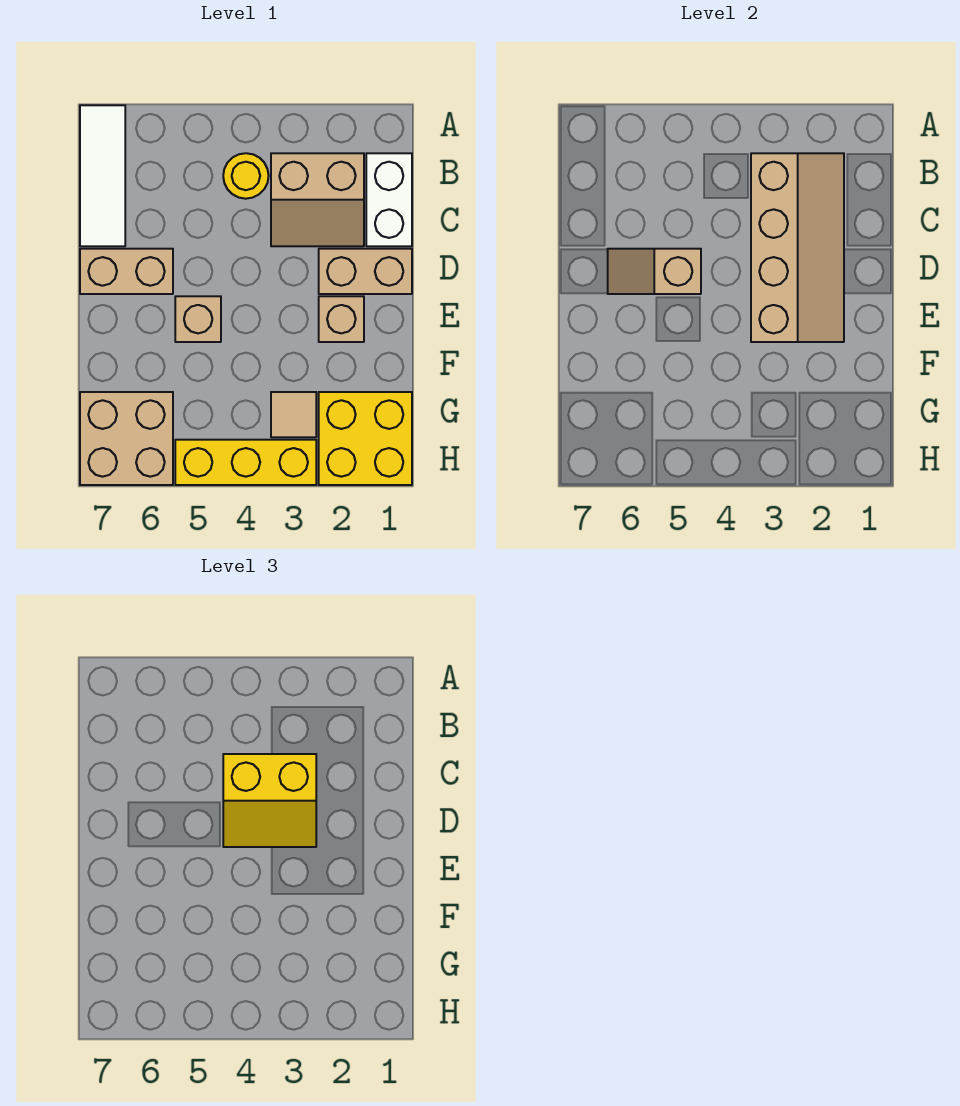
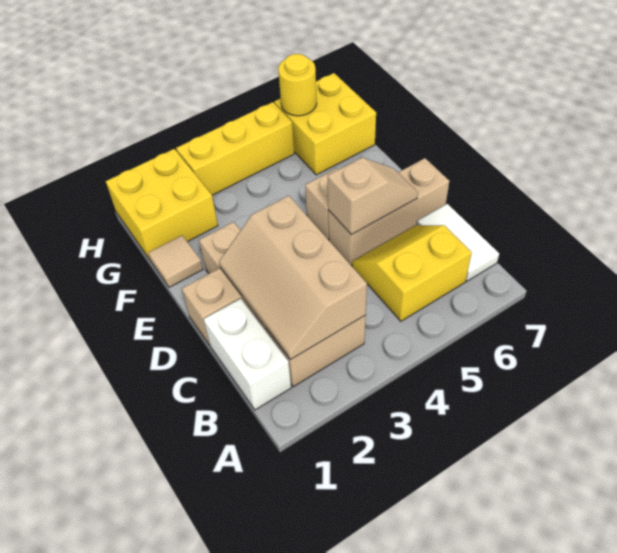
white 1x3 tile [80,105,125,246] -> white 1x2 tile [417,204,499,281]
tan 2x4 slope [751,153,844,342] -> tan 2x3 slope [219,196,367,360]
yellow 1x1 round brick [223,153,269,199] -> yellow 1x1 round brick moved to [278,54,317,116]
yellow 2x2 slope [223,754,316,847] -> yellow 2x2 slope moved to [352,225,472,321]
tan 1x2 brick [80,249,173,294] -> tan 1x3 brick [328,158,449,265]
tan 1x1 tile [271,392,316,437] -> tan 1x1 tile moved to [149,235,203,287]
tan 2x2 brick [80,392,173,485] -> yellow 2x2 brick [274,73,376,175]

